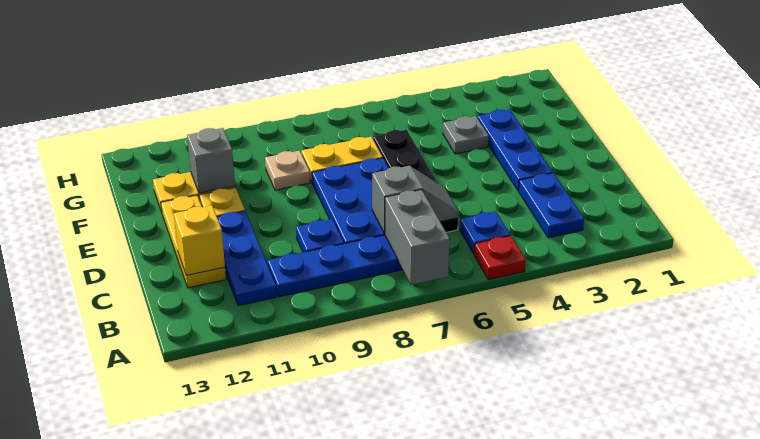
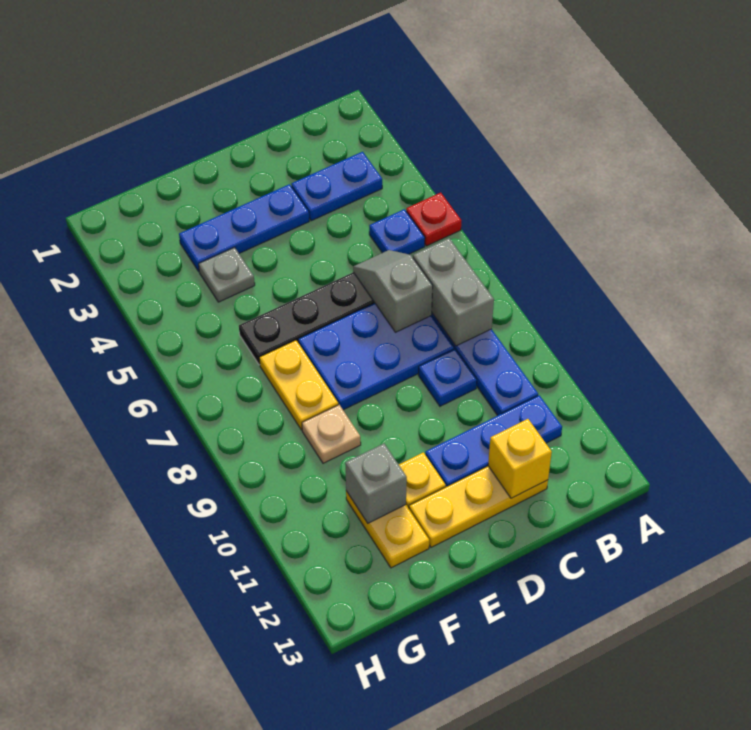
grey 1x2 brick [385,190,450,285] -> grey 1x2 brick turned to [413,238,494,346]

